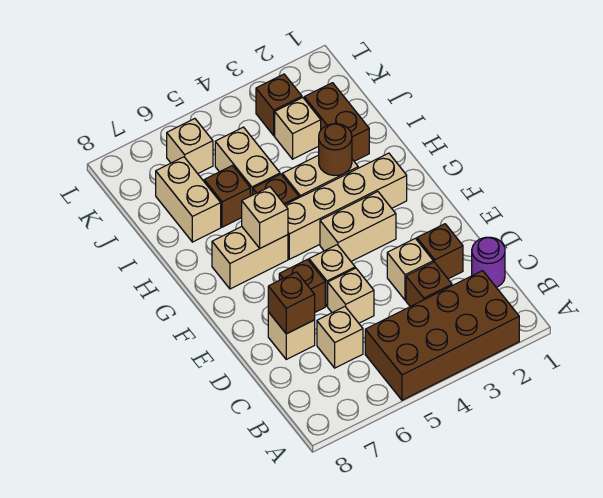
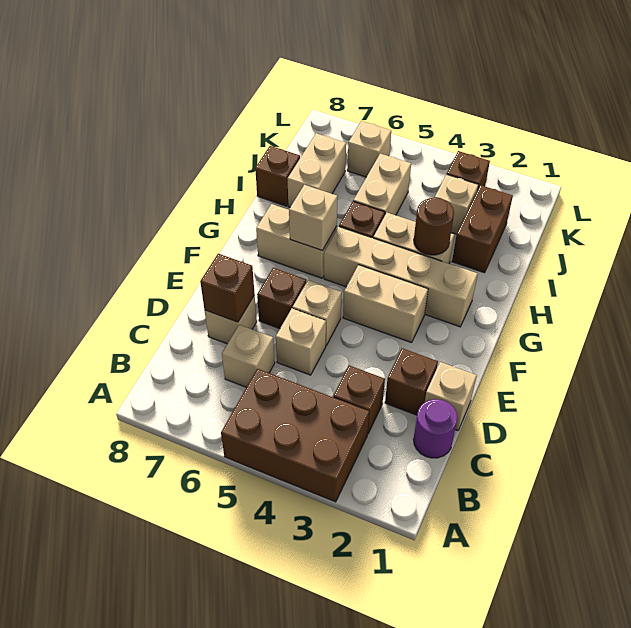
brown 2x4 brick [365,271,519,400] -> brown 2x3 brick [221,369,369,502]
tan 1x1 brick [387,238,433,300] -> tan 1x1 brick moved to [425,362,477,431]
brown 1x1 brick [204,166,250,227] -> brown 1x1 brick moved to [255,146,300,206]

